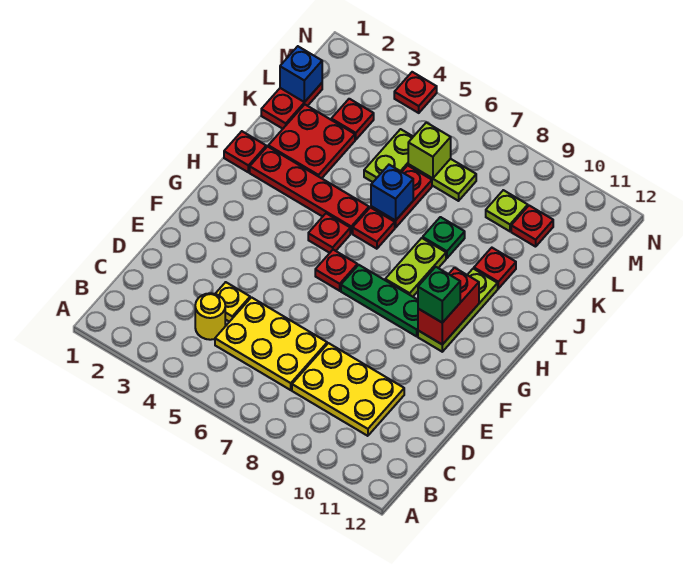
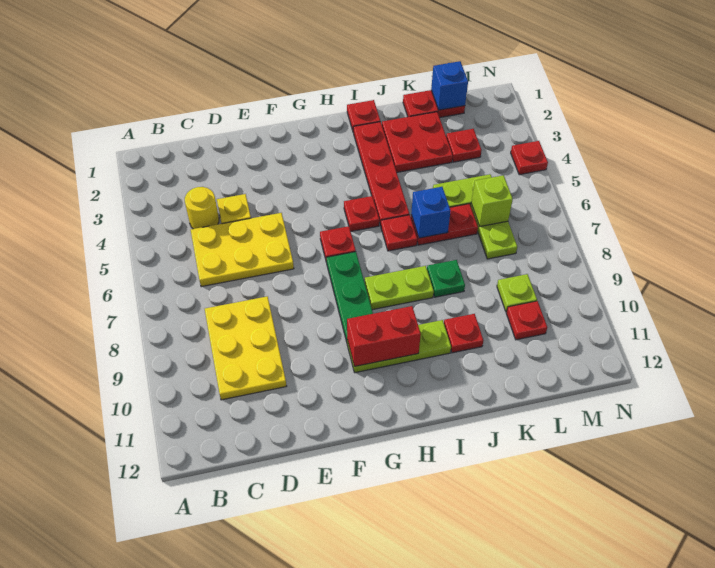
yellow 2x3 plate [215,297,327,390] -> yellow 2x3 plate turned to [191,213,294,287]
green 1x1 brick [418,267,460,323] -> none

